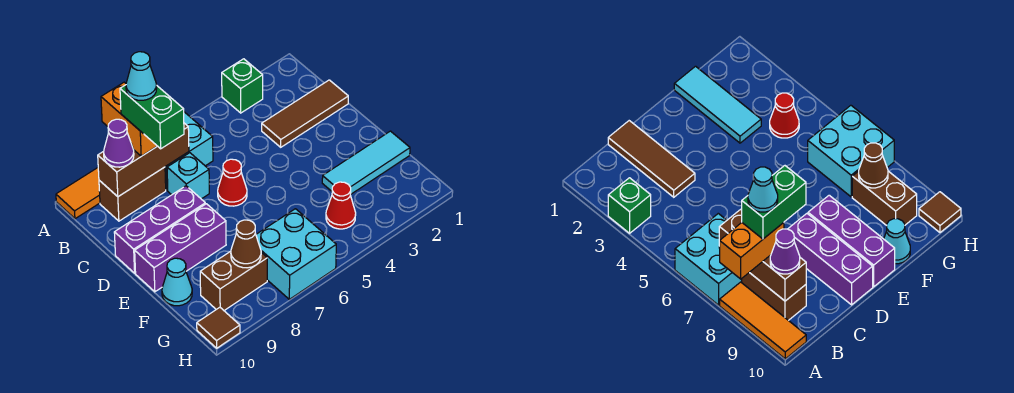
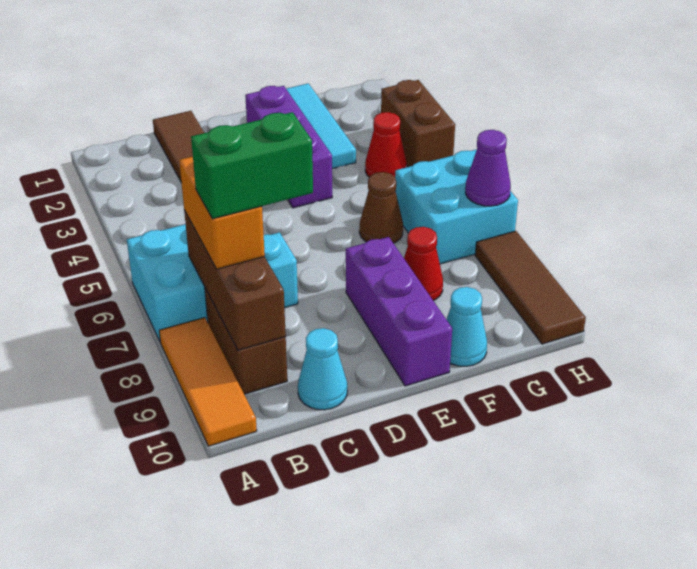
green 1x1 brick [222,59,263,113] -> none
orange 1x2 brick [101,82,157,156] -> orange 1x2 brick turned to [179,157,265,269]
cyan 1x1 cone [126,52,157,100] -> cyan 1x1 cone moved to [298,328,347,410]
purple 1x1 cone [104,119,134,167] -> purple 1x1 cone moved to [465,130,511,206]
red 1x1 cone [218,159,247,206] -> red 1x1 cone moved to [404,227,443,301]
purple 1x3 brick [114,186,205,273] -> purple 1x3 brick moved to [245,86,332,208]
brown 1x2 brick [200,251,267,310] -> brown 1x2 brick moved to [381,80,455,167]
brown 1x1 cone [231,220,261,268] -> brown 1x1 cone moved to [359,172,403,243]
brown 1x1 tile [197,307,240,348] -> brown 1x3 tile [475,231,586,344]

